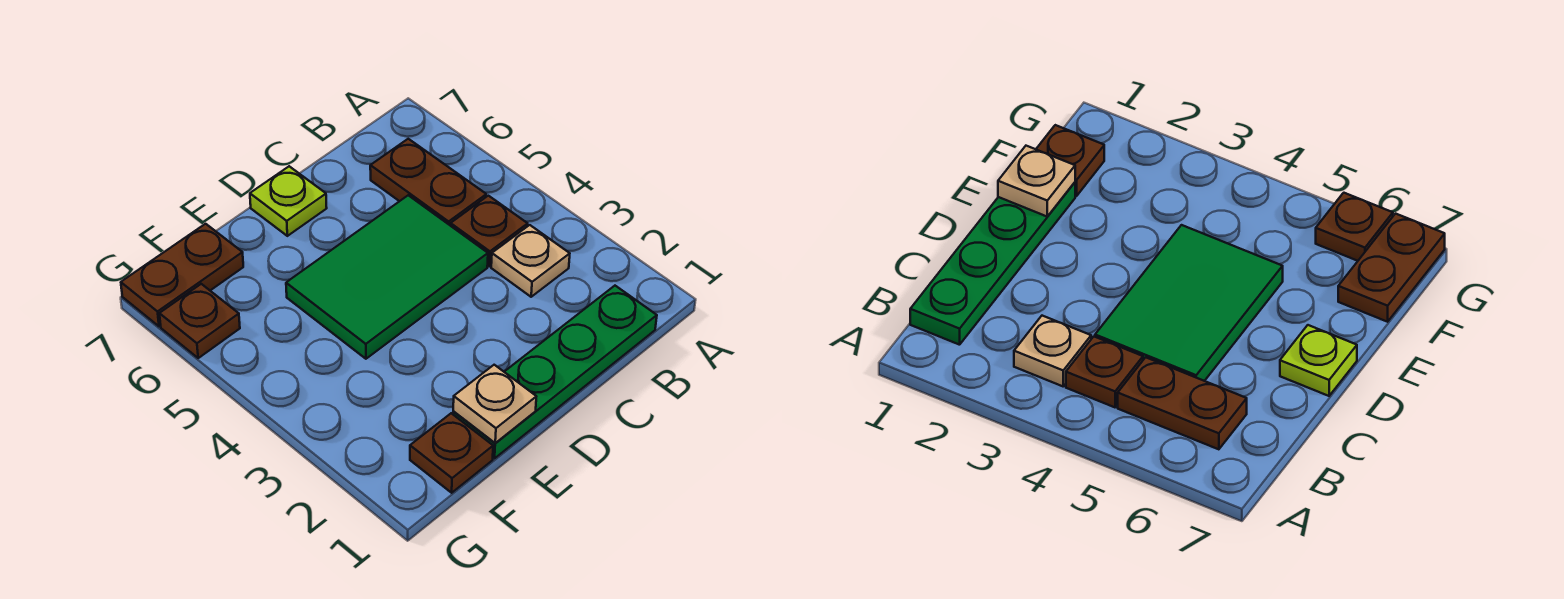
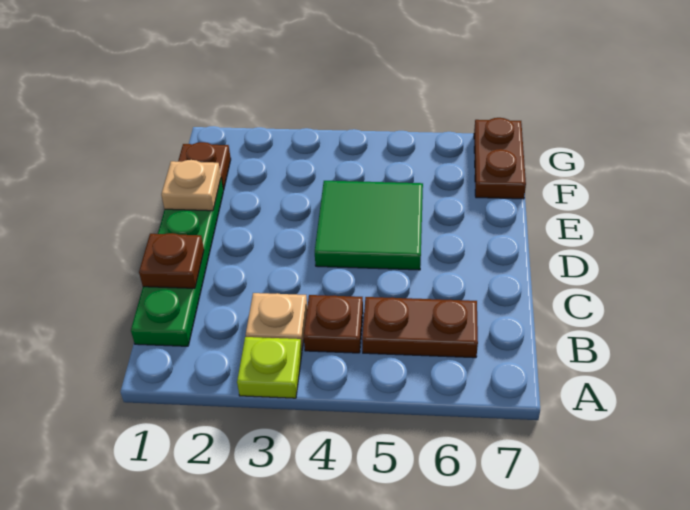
green 2x3 tile [286,195,488,359] -> green 2x2 tile [315,181,423,270]
lime 1x1 plate [250,166,327,236] -> lime 1x1 plate moved to [237,337,302,398]
brown 1x1 plate [159,284,240,358] -> brown 1x1 plate moved to [139,233,204,288]

